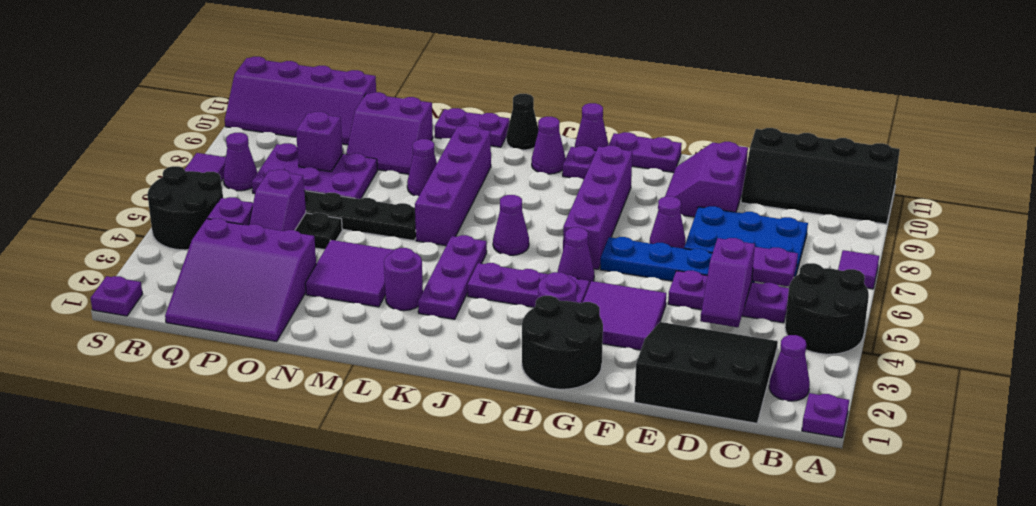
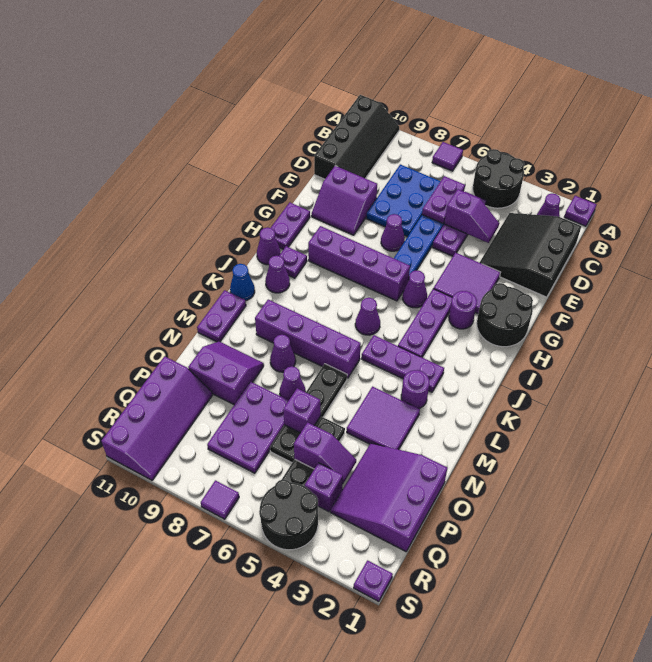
black 1x1 cone [506,94,538,150] -> blue 1x1 cone [230,264,255,301]
purple 2x2 slope [346,92,433,174] -> purple 2x2 slope turned to [188,342,264,405]
purple 3x3 slope [165,219,316,341] -> purple 3x3 slope turned to [330,443,447,551]
purple 1x1 brick [296,112,343,172] -> purple 1x1 brick moved to [283,388,321,433]
purple 1x1 cone [223,133,257,191] -> purple 1x1 cone moved to [280,366,305,400]

